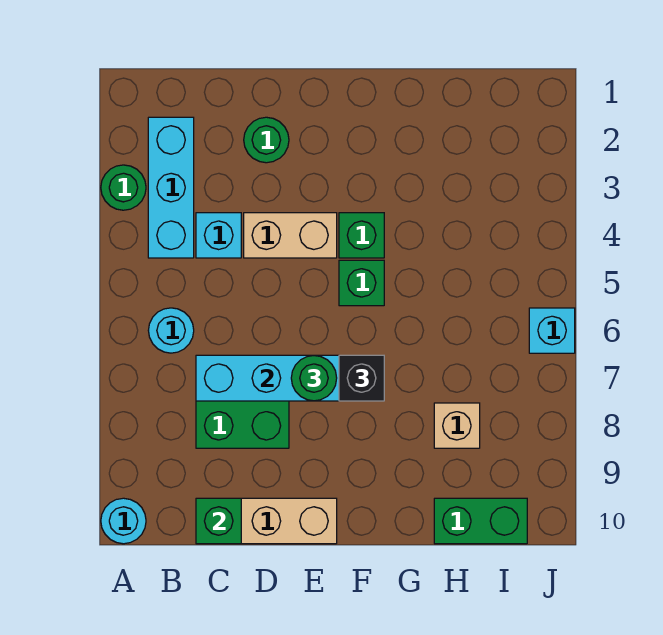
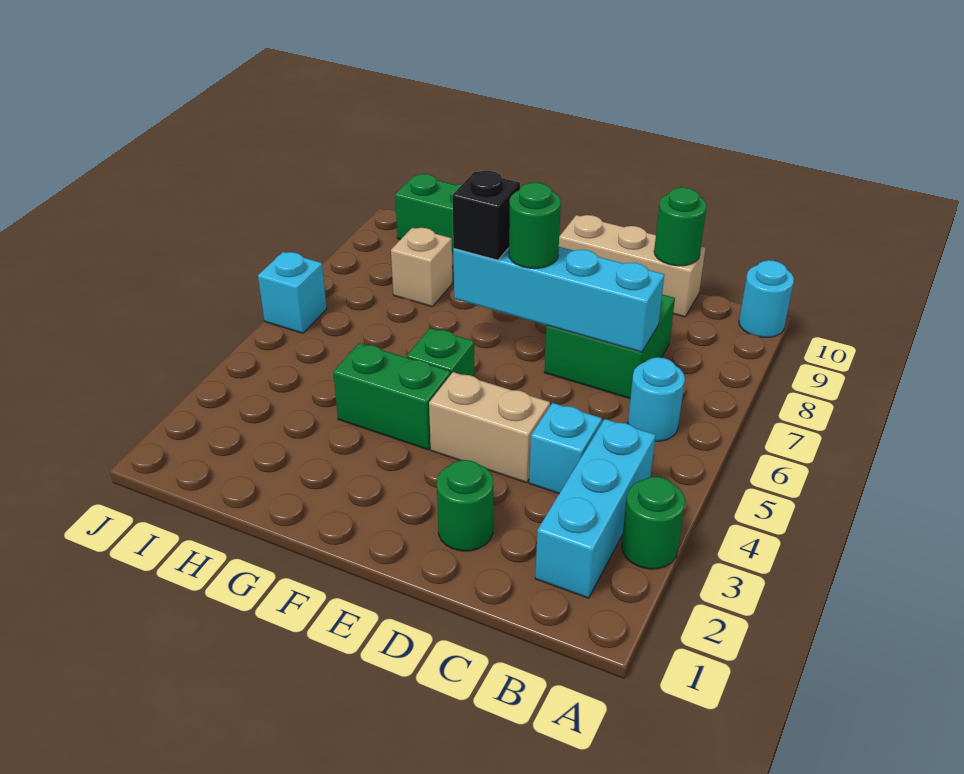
green 1x1 brick [196,498,241,544] -> green 1x1 round brick [654,187,707,266]
green 1x1 brick [339,213,384,258] -> green 1x2 brick [333,343,451,450]

